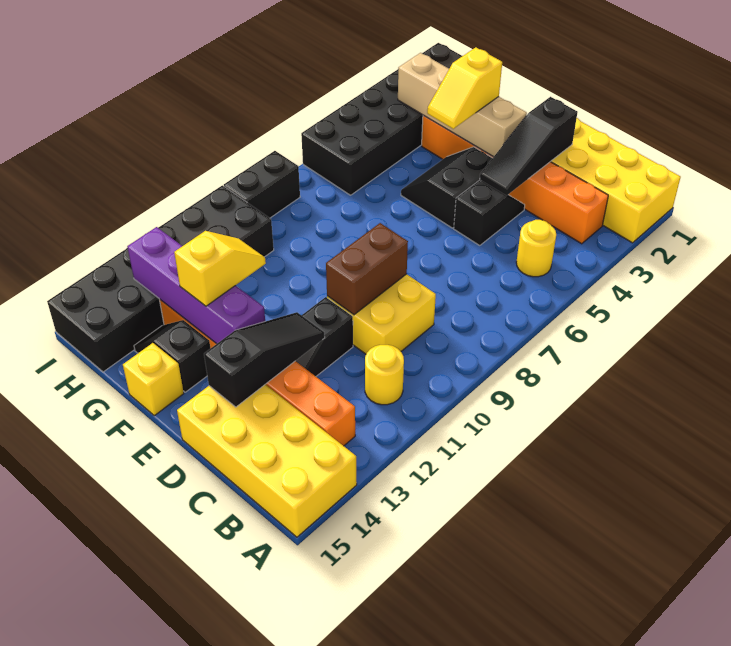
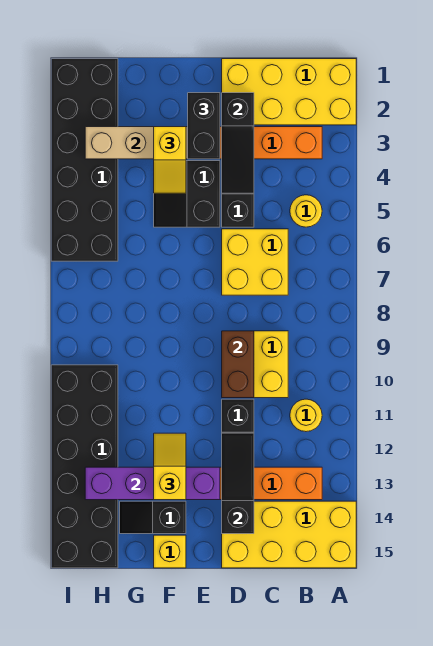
none -> yellow 2x2 brick [222,229,288,295]
black 1x2 brick [224,151,300,218] -> black 1x2 brick moved to [188,93,220,159]

